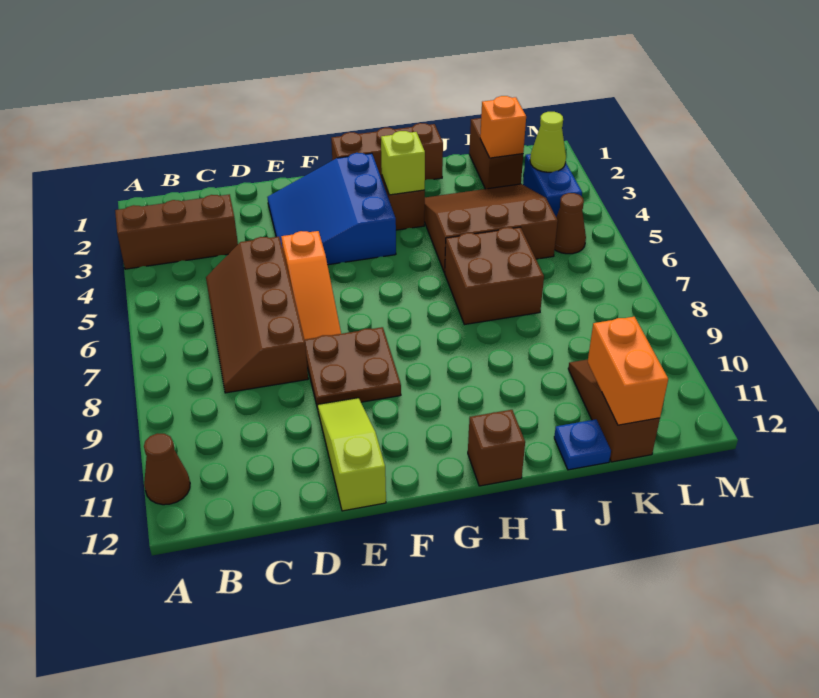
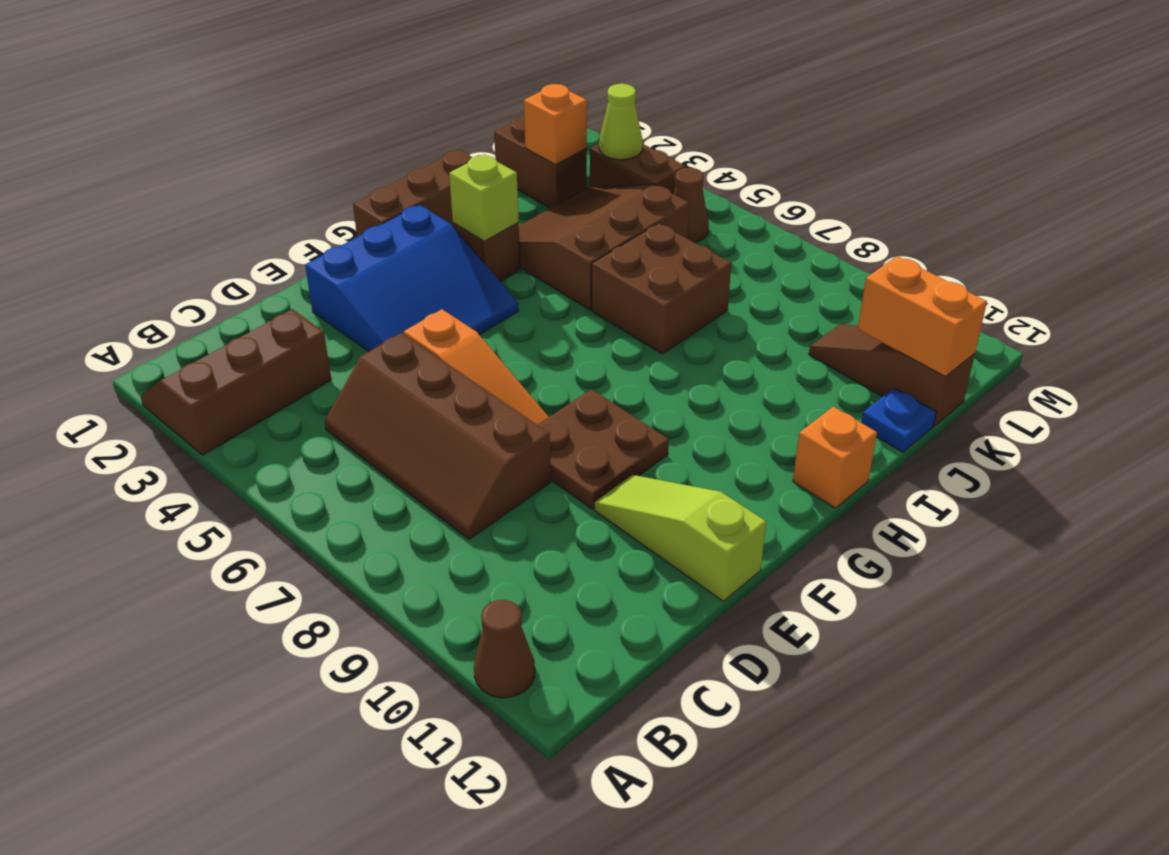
blue 3x3 slope [268,153,396,265] -> blue 3x3 slope turned to [305,205,519,352]
brown 1x1 brick [468,410,525,486] -> orange 1x1 brick [793,407,877,508]
blue 1x2 brick [523,154,582,217] -> brown 1x2 brick [590,144,686,194]

